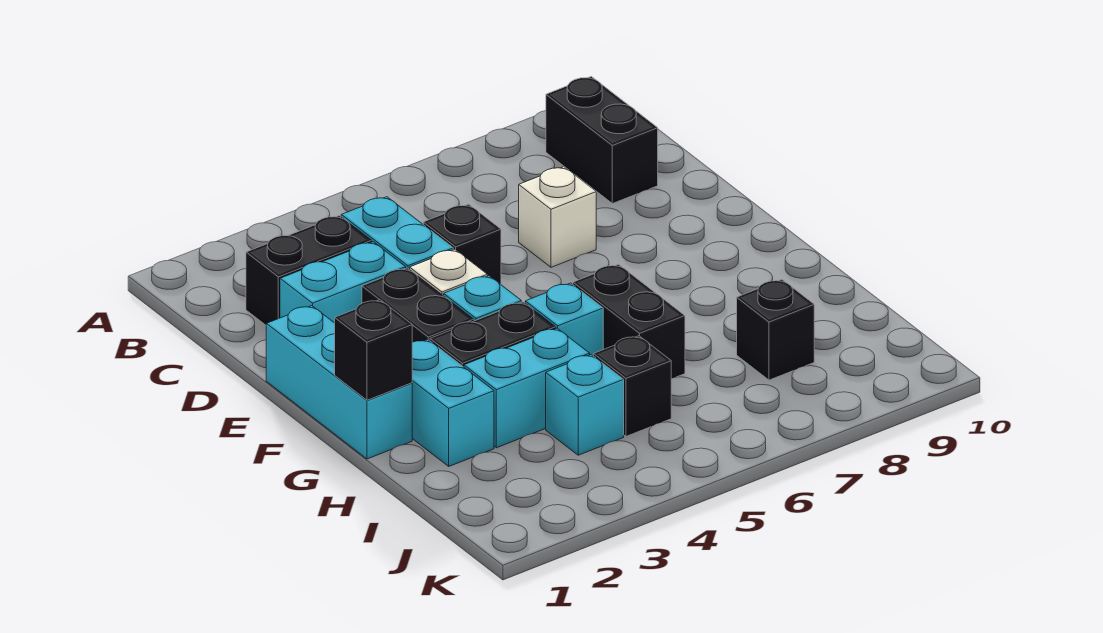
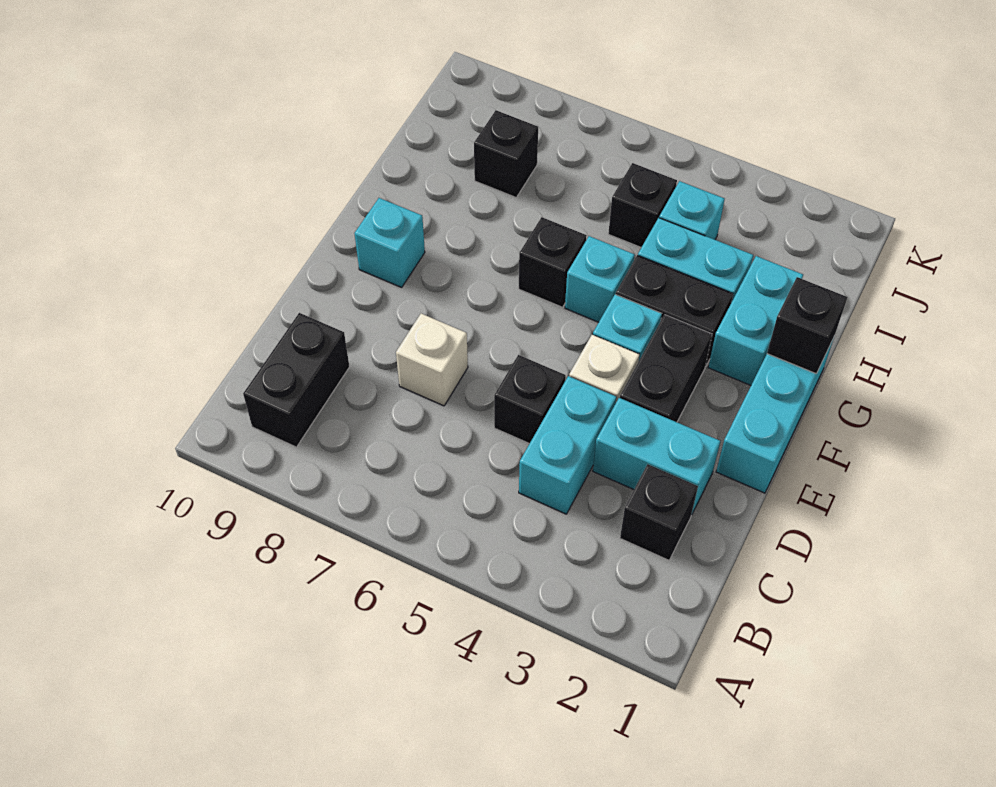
black 1x2 brick [246,216,372,325] -> black 1x1 brick [620,464,698,560]
none -> cyan 1x1 brick [354,198,425,287]
black 1x2 brick [573,264,685,378] -> black 1x1 brick [519,217,587,307]

